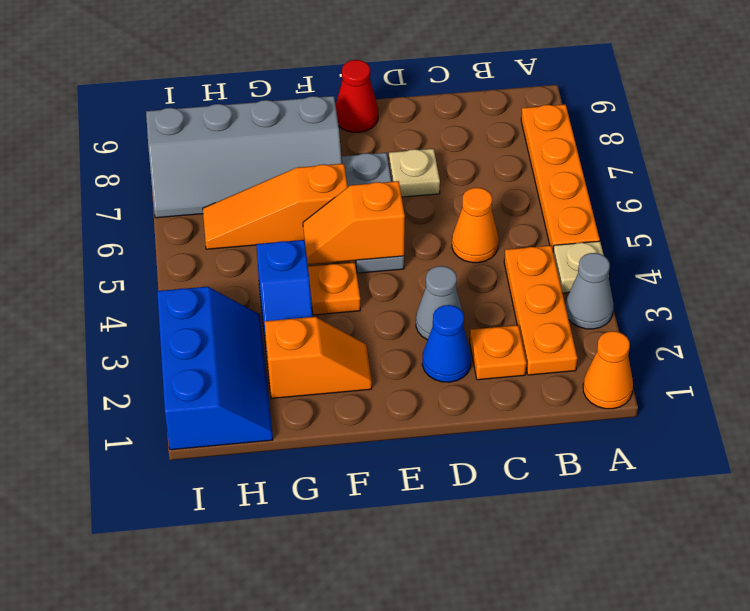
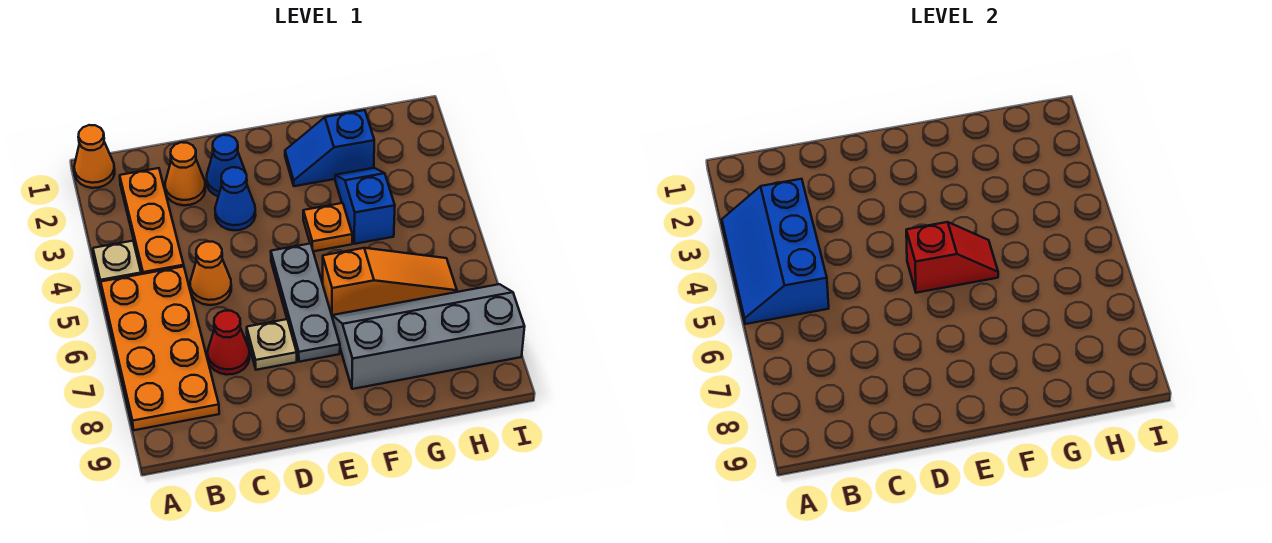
grey 1x1 cone [565,253,613,329] -> none
orange 1x4 plate [521,104,600,250] -> orange 2x4 plate [101,267,219,430]
orange 1x1 plate [470,325,526,380] -> orange 1x1 cone [165,142,205,205]
grey 1x1 cone [416,266,463,340] -> blue 1x1 cone [215,167,256,230]
orange 1x2 slope [303,181,405,264] -> red 1x2 slope [906,222,998,293]
red 1x1 cone [336,60,378,133] -> red 1x1 cone moved to [208,311,250,375]
orange 1x2 slope [265,317,372,398] -> blue 1x2 slope [285,110,374,186]
blue 2x3 slope [157,287,273,450] -> blue 2x3 slope moved to [722,179,829,324]

